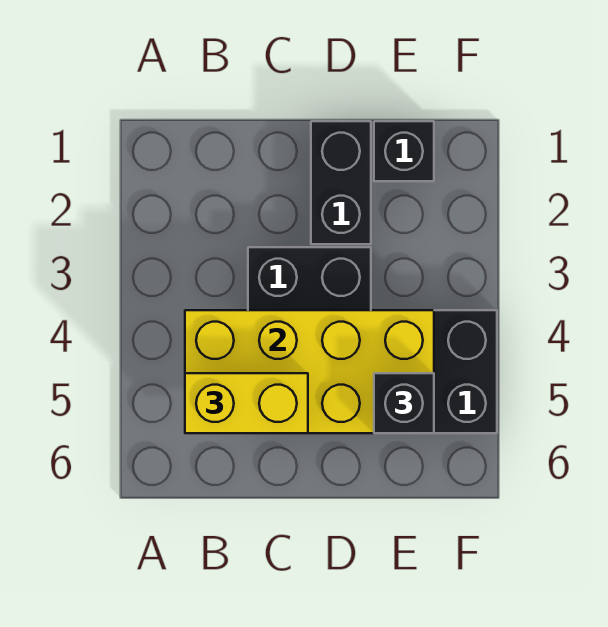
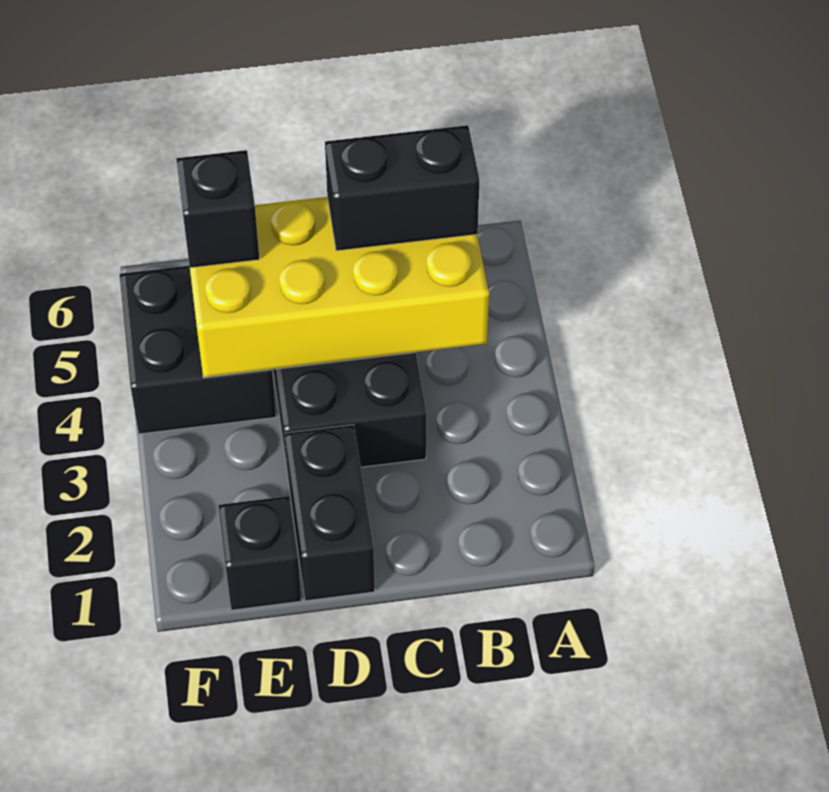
yellow 1x2 brick [185,373,308,433] -> black 1x2 brick [325,125,479,251]

